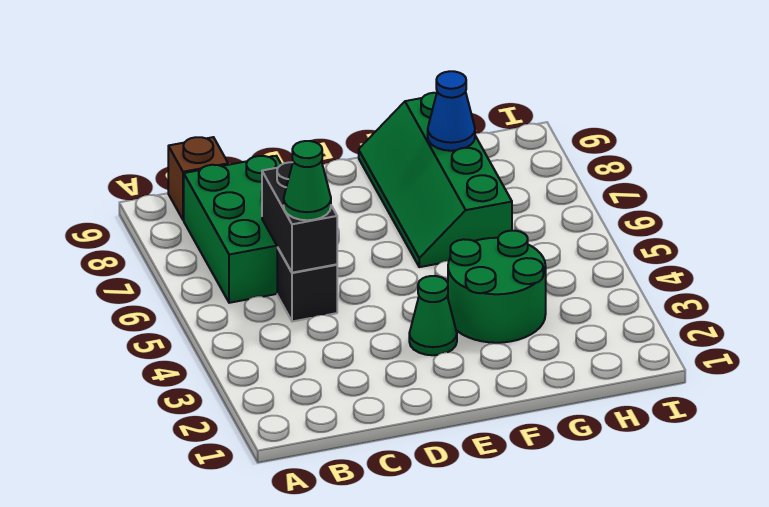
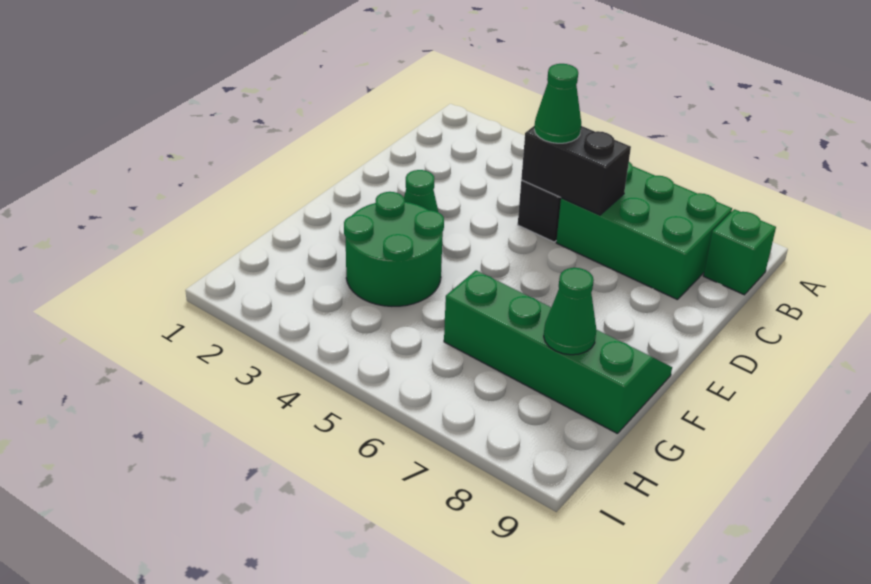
brown 1x1 brick [168,137,228,220] -> green 1x1 brick [703,209,776,295]
blue 1x1 cone [428,71,475,151] -> green 1x1 cone [544,268,596,355]

